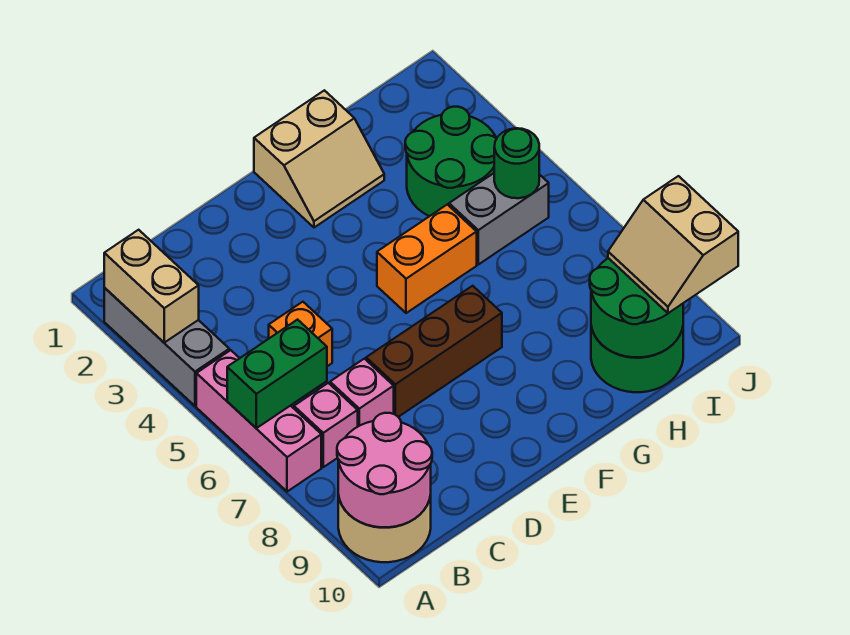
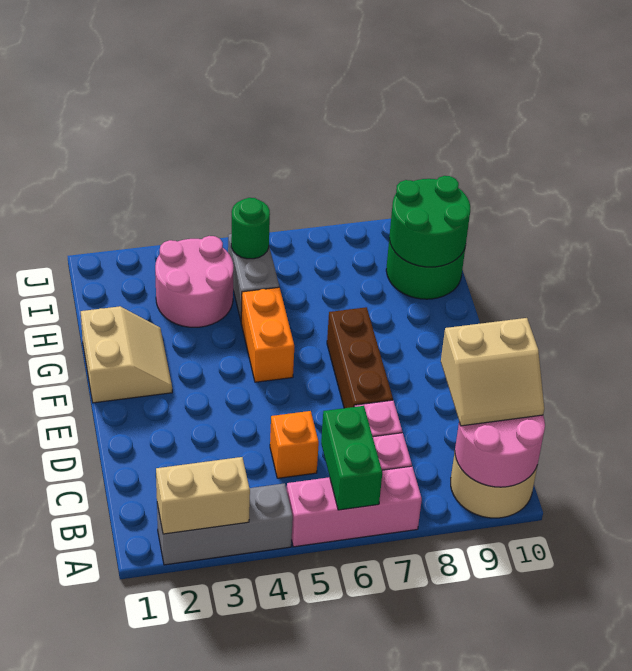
green 2x2 round brick [405,107,496,216] -> pink 2x2 round brick [155,236,234,327]
tan 2x2 slope [608,176,738,313] -> tan 2x2 slope moved to [441,318,544,426]

